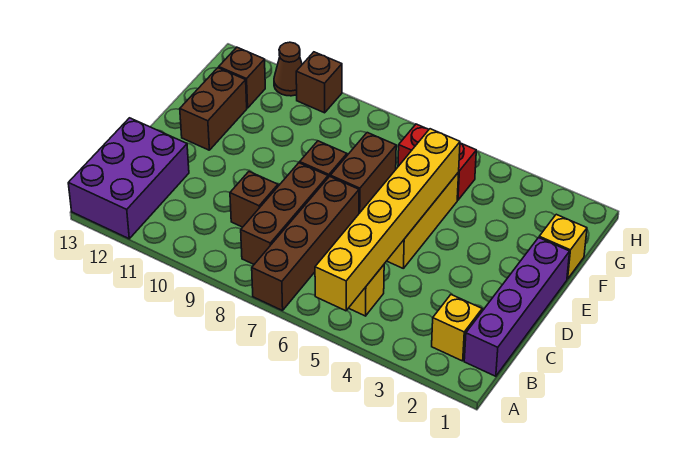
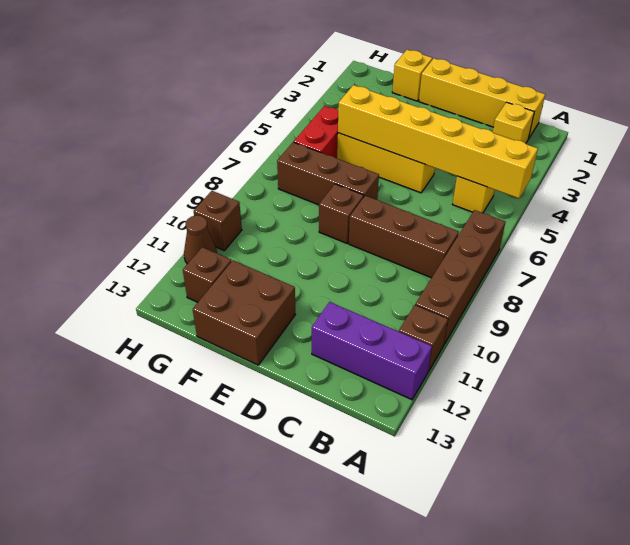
brown 1x4 brick [252,176,359,311] -> brown 1x4 brick turned to [415,210,505,344]
purple 2x3 brick [68,118,189,239] -> purple 1x3 brick [312,302,432,400]
purple 1x4 brick [464,238,570,376] -> yellow 1x4 brick [419,58,545,139]
brown 1x1 brick [230,172,278,227] -> brown 1x1 brick moved to [399,305,448,372]
brown 1x2 brick [330,133,396,213] -> brown 1x3 brick [277,142,379,205]
brown 1x2 brick [180,68,247,150] -> brown 2x2 brick [193,260,295,365]

